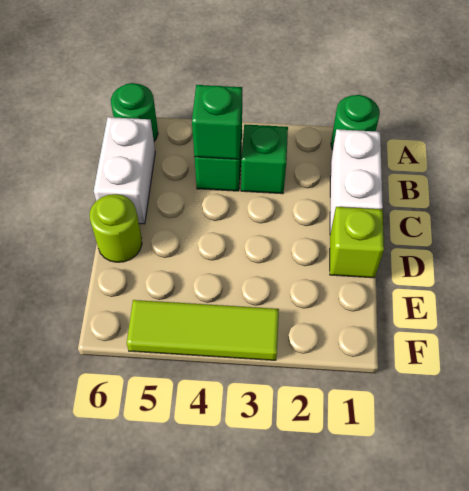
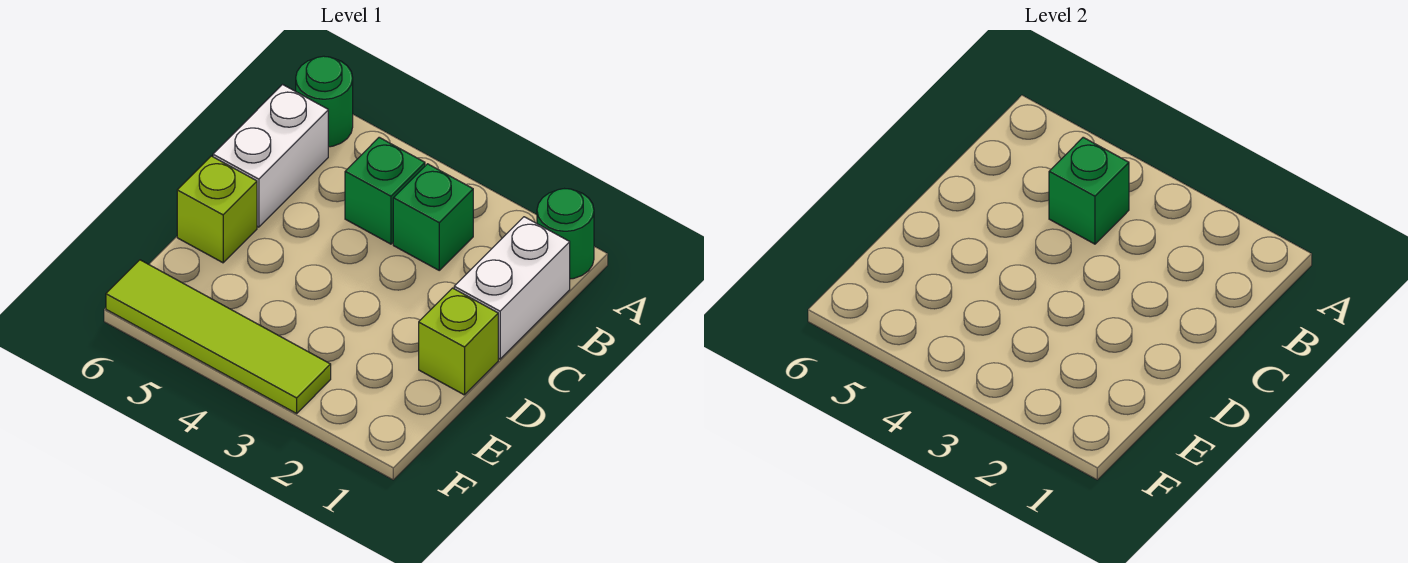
lime 1x1 round brick [90,194,142,262] -> lime 1x1 brick [177,156,257,263]
lime 1x3 tile [127,300,279,360] -> lime 1x4 tile [106,260,331,413]

